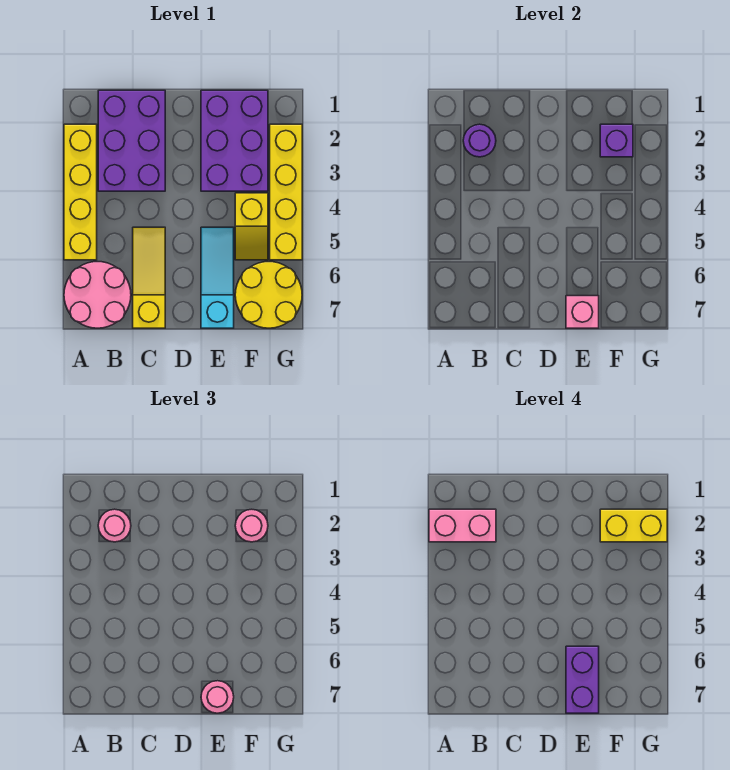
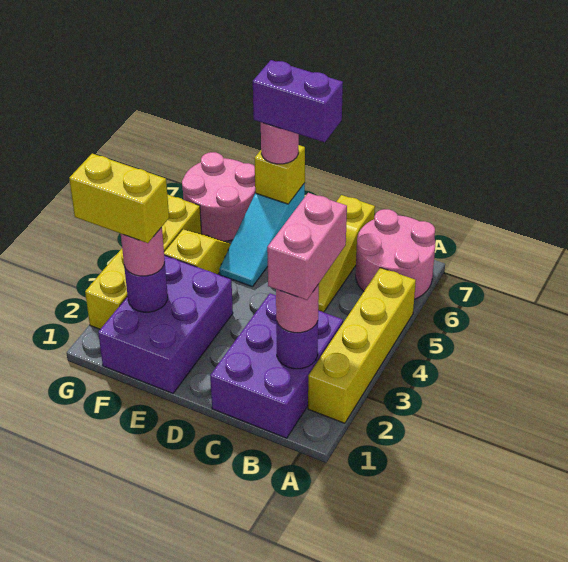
pink 1x2 brick [429,509,496,542] -> pink 1x2 brick turned to [267,193,347,300]
purple 1x2 brick [566,646,599,713] -> purple 1x2 brick turned to [253,60,343,142]
pink 1x1 brick [566,296,599,328] -> yellow 1x1 brick [254,145,305,204]
purple 1x1 brick [600,124,633,157] -> purple 1x1 round brick [124,262,168,312]
yellow 2x2 round brick [235,262,302,328] -> pink 2x2 round brick [182,152,255,241]

